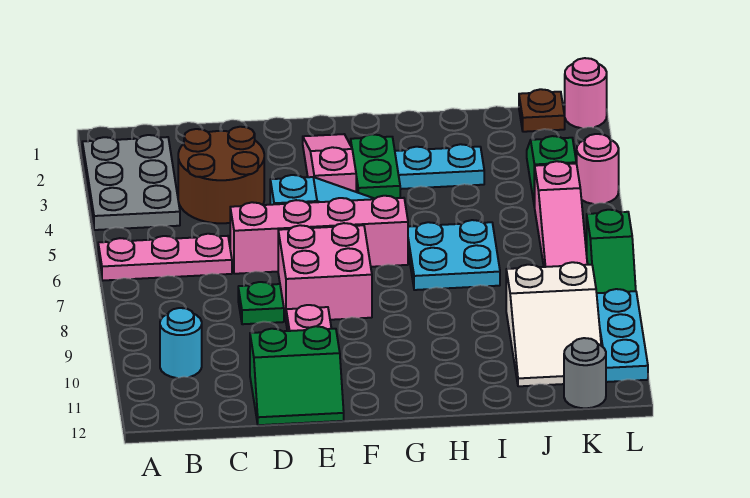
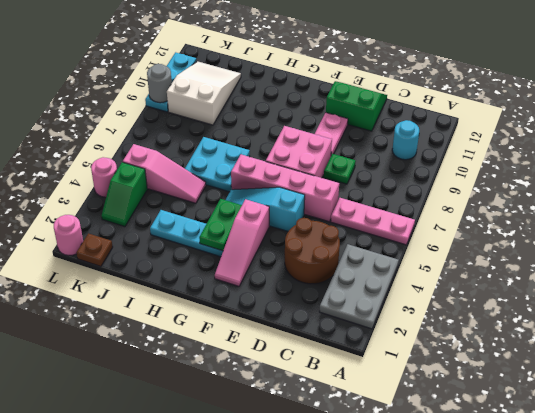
pink 1x3 slope [535,161,587,267] -> pink 1x3 slope turned to [123,144,206,203]
grey 1x1 round brick [564,338,606,408] -> grey 1x1 round brick moved to [147,64,172,103]
green 1x2 slope [587,210,636,293] -> none

